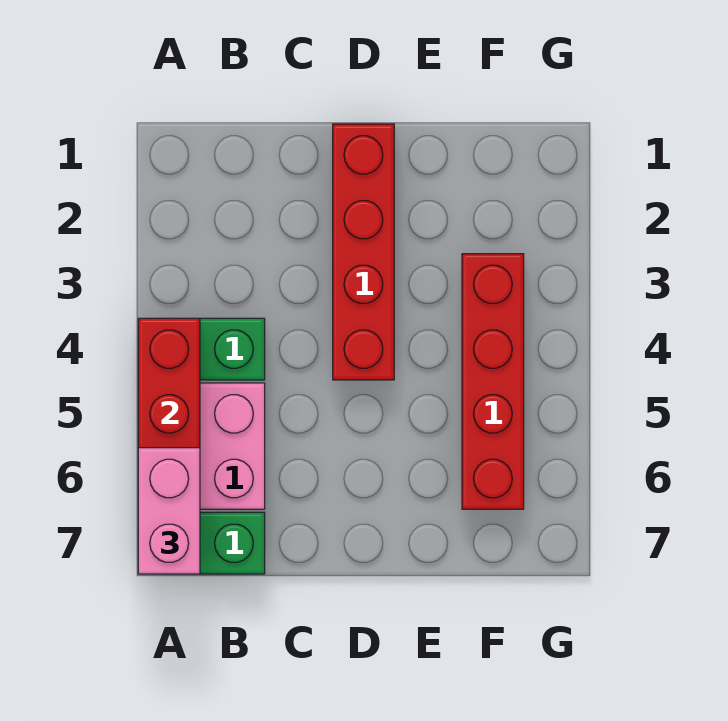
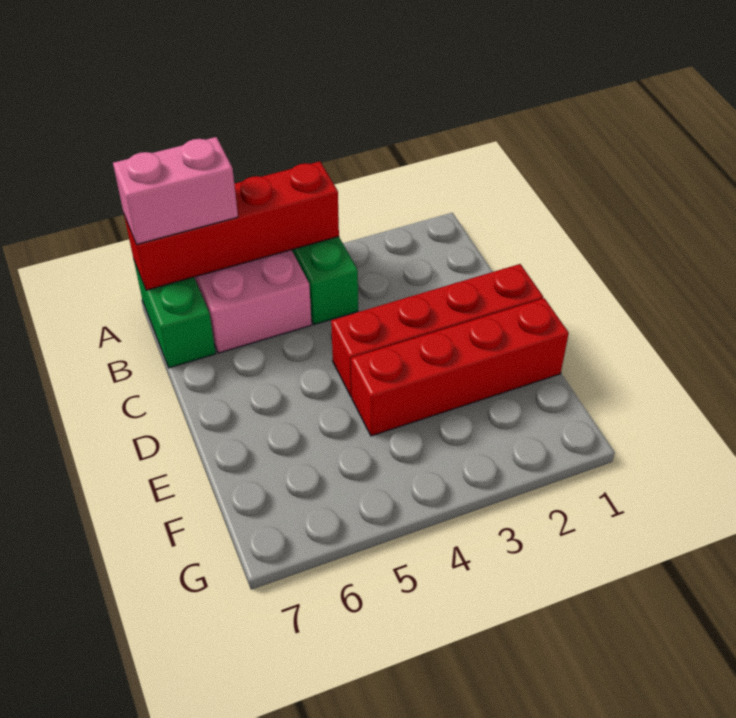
red 1x4 brick [462,254,524,509] -> red 1x4 brick moved to [351,298,569,436]

